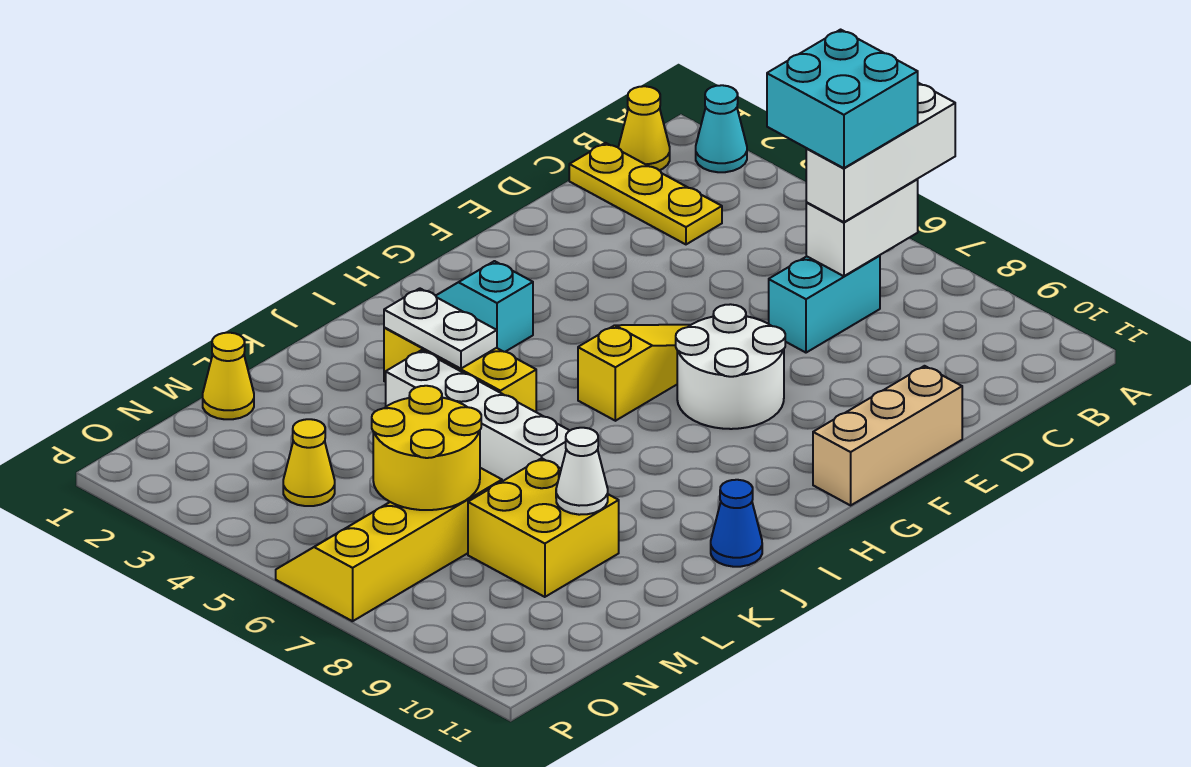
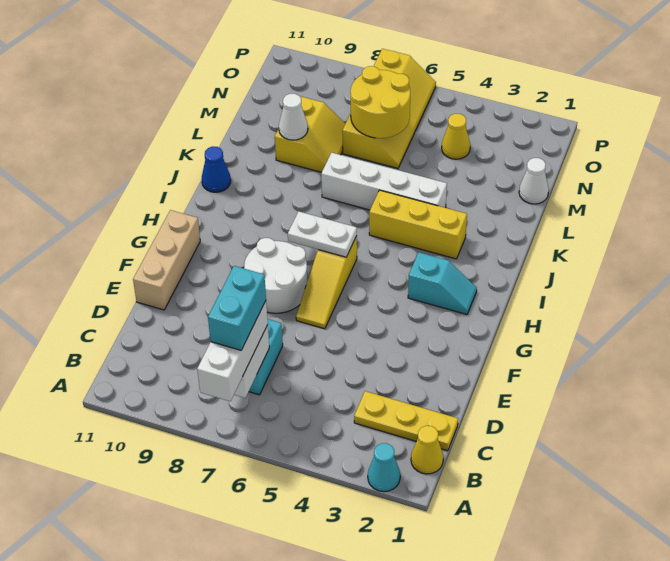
cyan 2x2 brick [767,30,918,168] -> cyan 1x2 brick [208,266,266,350]
white 1x2 plate [384,288,497,369] -> white 1x2 plate moved to [288,211,357,257]
yellow 2x2 brick [468,458,619,597] -> yellow 2x2 slope [275,96,345,172]
yellow 1x1 cone [203,333,254,419] -> white 1x1 cone [519,158,549,204]

